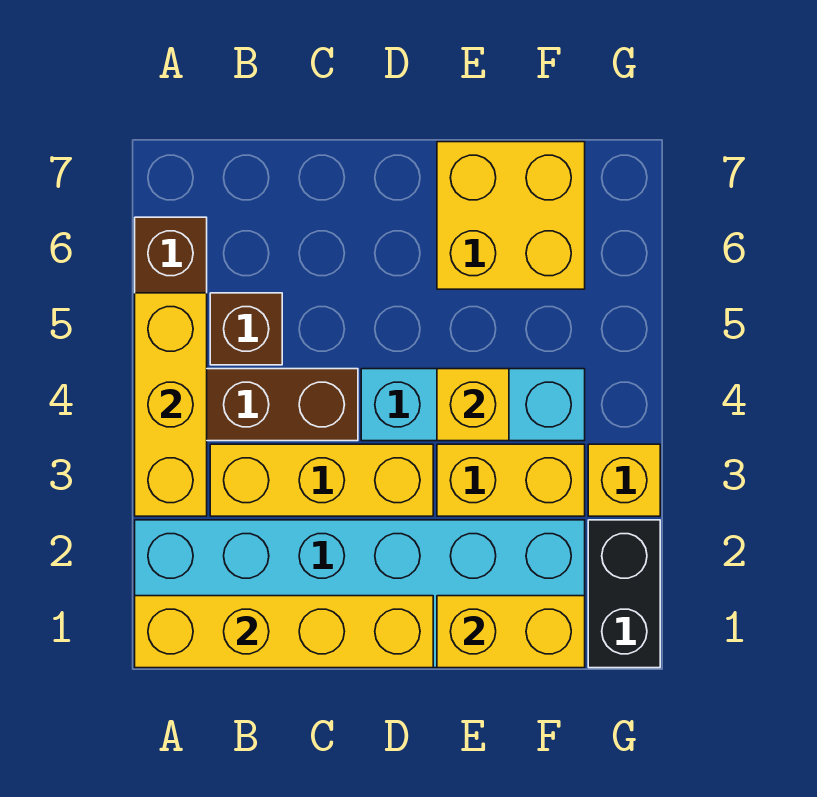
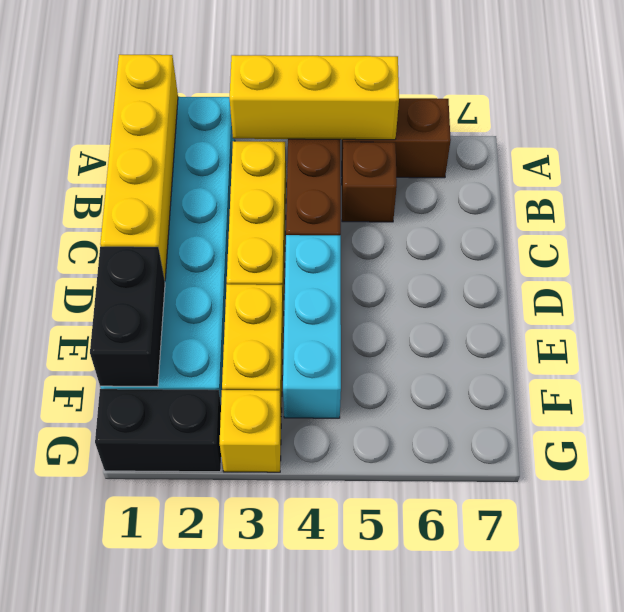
yellow 1x2 brick [437,596,585,668] -> black 1x2 brick [90,247,165,387]
yellow 1x1 brick [437,369,509,441] -> none
yellow 2x2 brick [437,142,585,289] -> none

